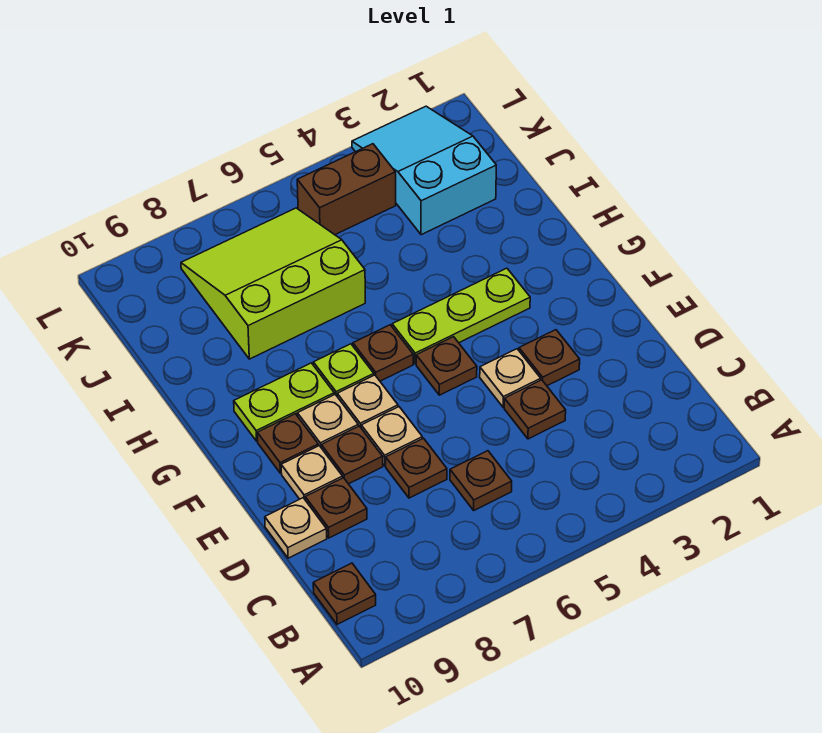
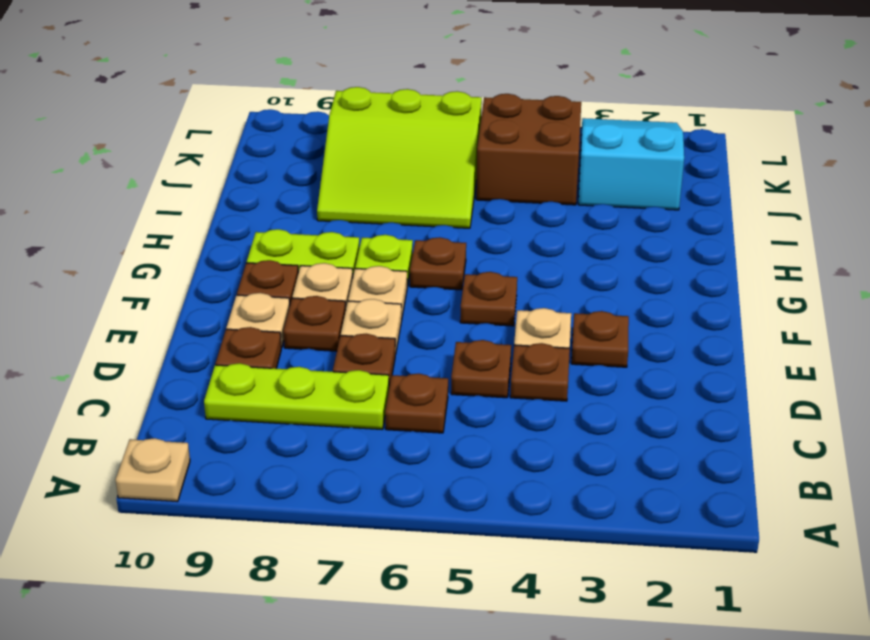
brown 1x1 plate [313,563,376,624] -> brown 1x1 plate moved to [451,340,511,398]
tan 1x1 plate [265,498,327,558] -> tan 1x1 plate moved to [116,438,190,502]
lime 1x3 plate [392,268,530,364] -> lime 1x3 plate moved to [204,363,389,429]
lime 3x3 slope [181,208,365,359] -> lime 3x3 slope turned to [317,87,482,228]
brown 1x2 brick [297,144,396,235] -> brown 2x2 brick [476,94,581,205]

